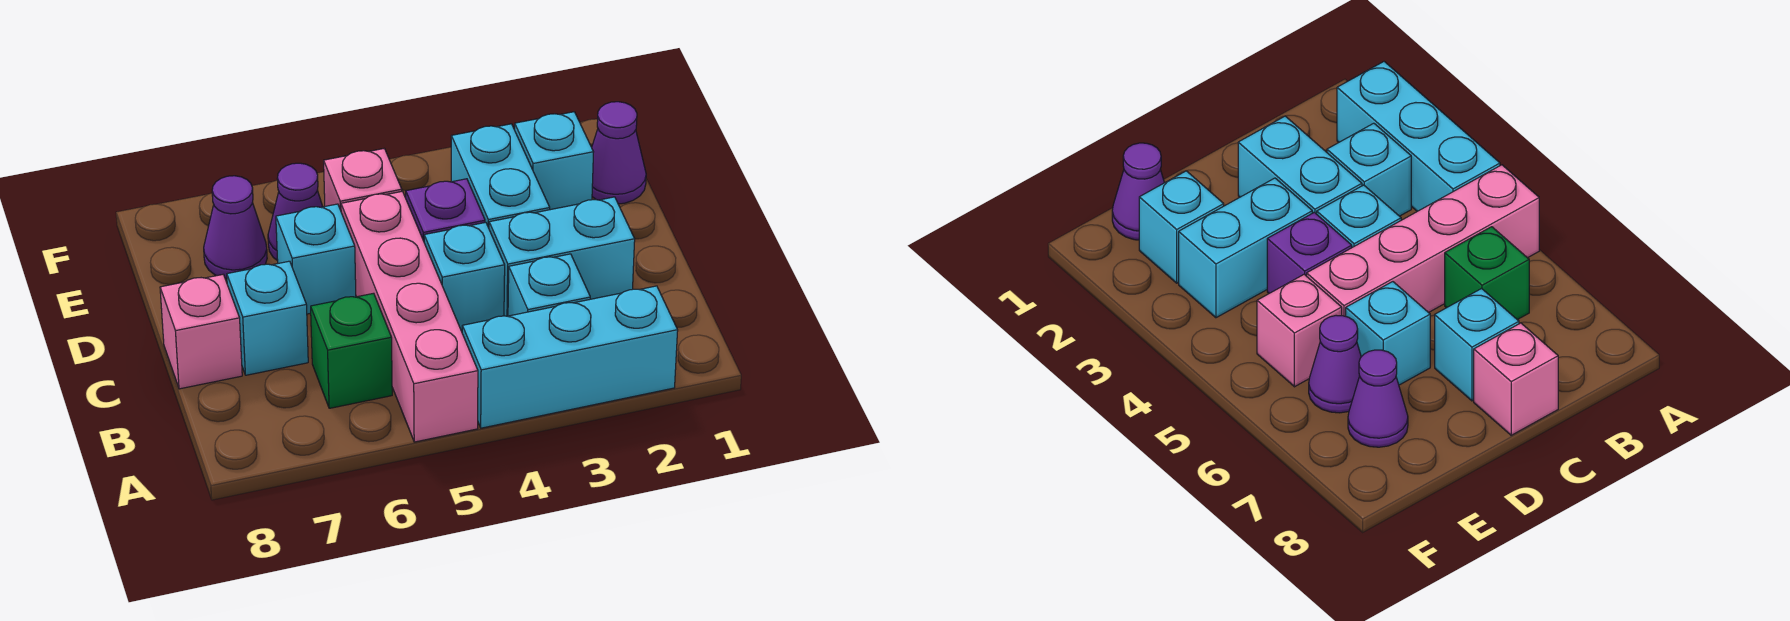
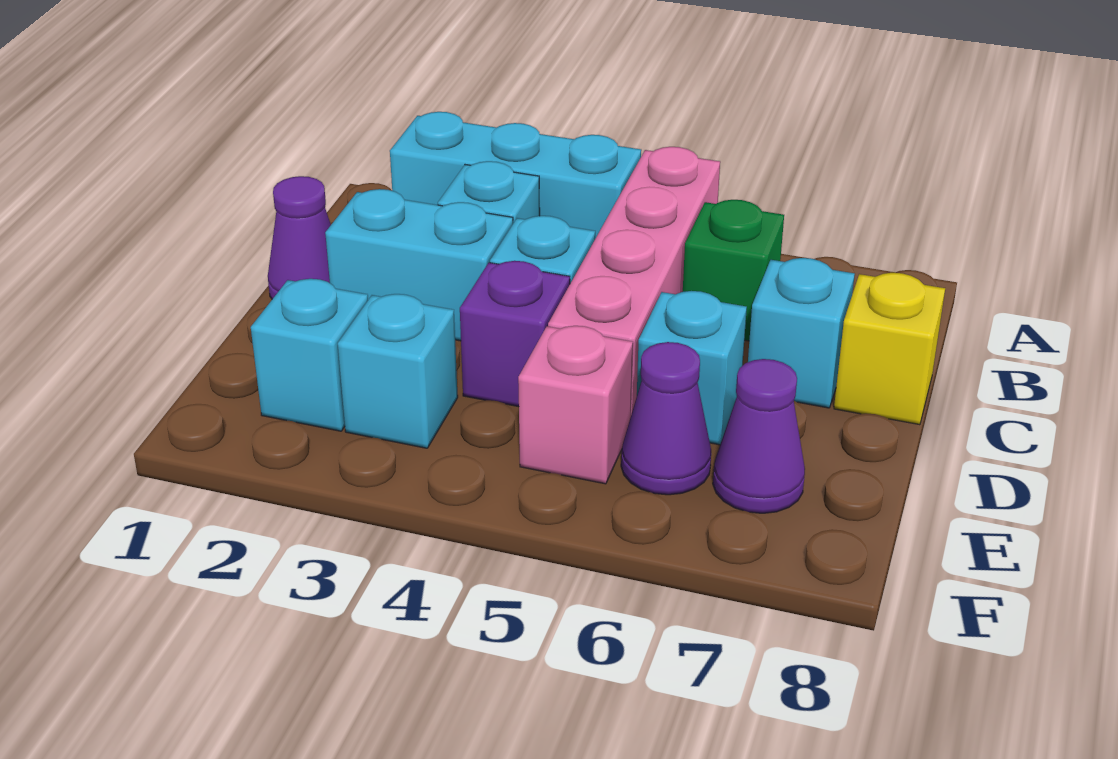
pink 1x1 brick [160,275,242,389] -> yellow 1x1 brick [834,273,945,425]
cyan 1x2 brick [451,124,550,228] -> cyan 1x1 brick [338,294,458,448]
purple 1x1 cone [592,102,646,204] -> purple 1x1 cone moved to [268,176,331,299]

